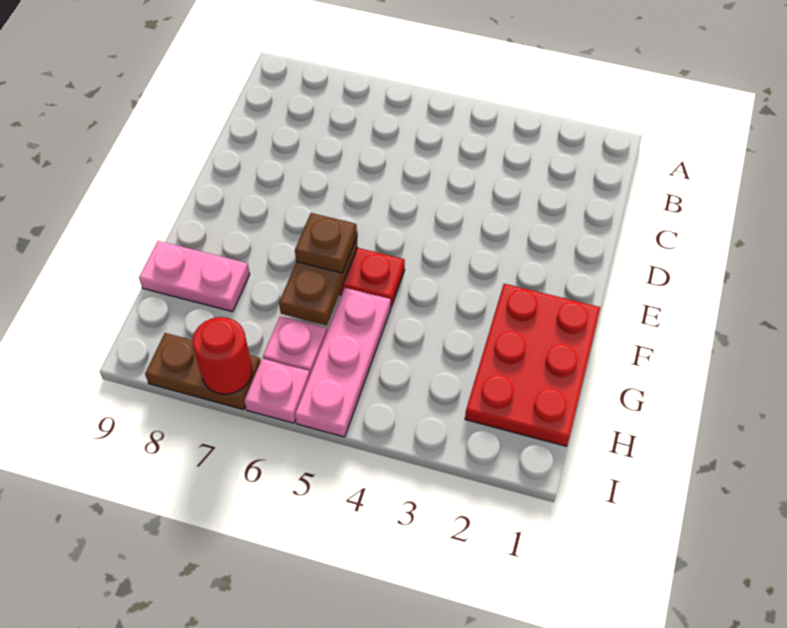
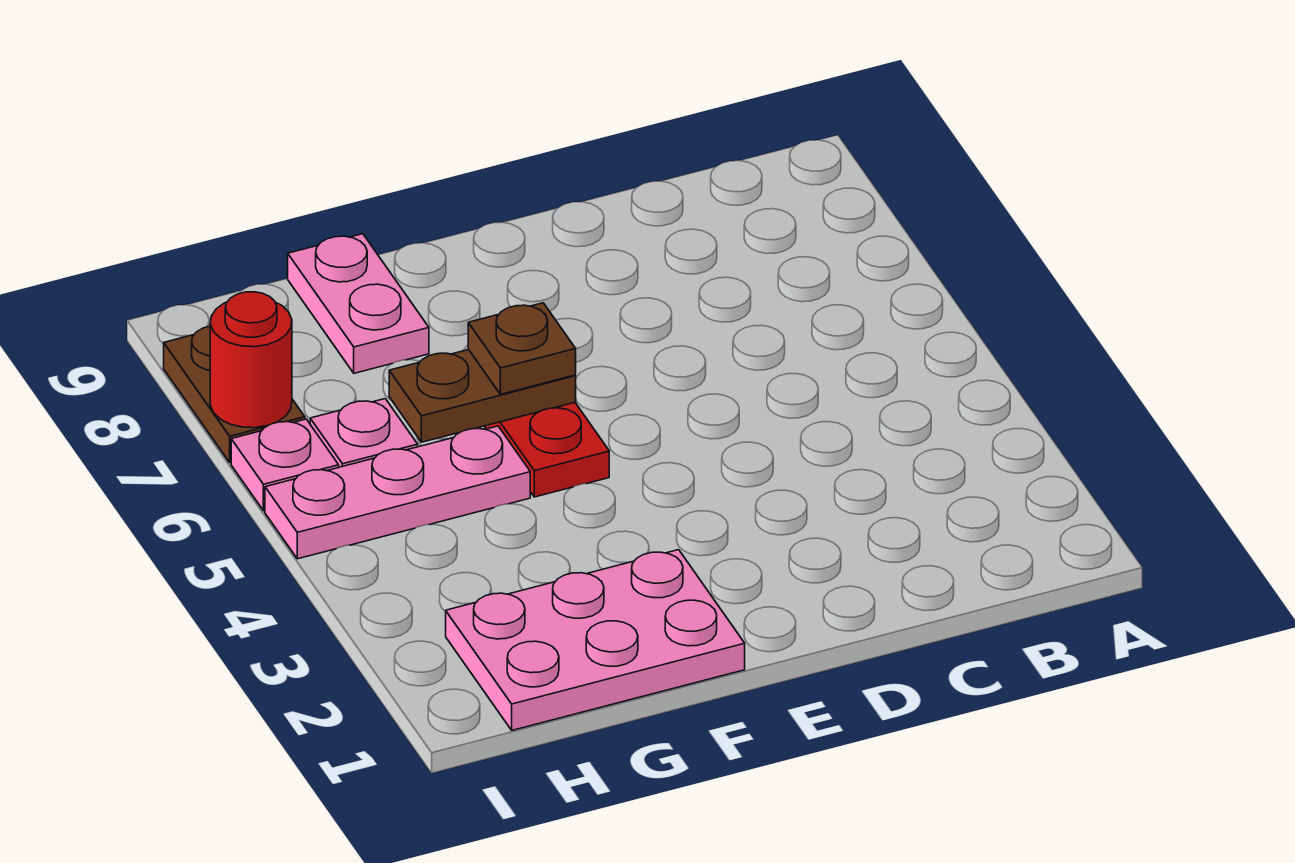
red 2x3 plate [465,284,601,446] -> pink 2x3 plate [446,550,745,730]

